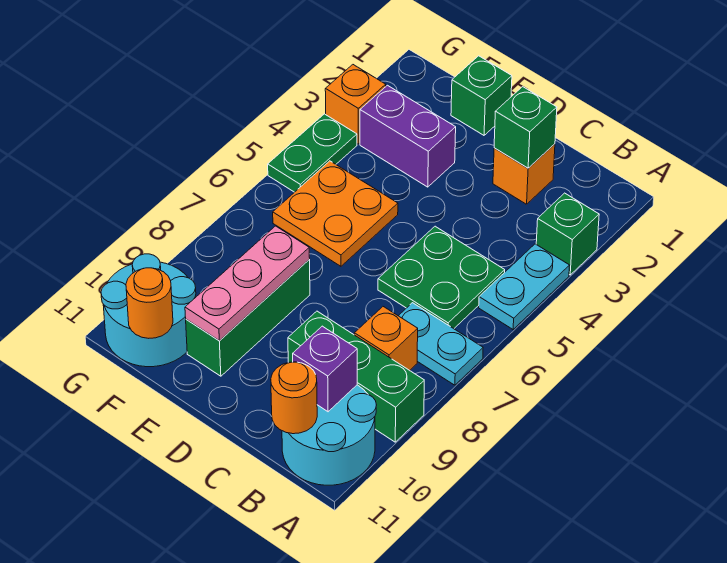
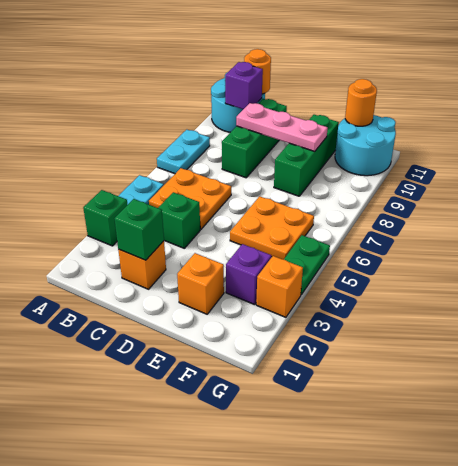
cyan 1x2 plate [399,303,483,385] -> cyan 1x2 plate turned to [157,130,210,174]
green 1x3 brick [288,311,424,442] -> green 1x3 brick turned to [222,99,287,178]
green 2x2 plate [378,226,505,329] -> orange 2x2 plate [149,168,231,229]
orange 1x1 brick [354,307,418,370] -> orange 1x1 brick moved to [177,253,224,314]
green 1x1 brick [451,56,512,135] -> green 1x1 brick moved to [158,192,200,248]
purple 1x2 brick [360,85,456,187] -> purple 1x1 brick [226,244,271,305]
pink 1x3 plate [185,226,310,341] -> pink 1x3 plate turned to [236,103,328,152]

